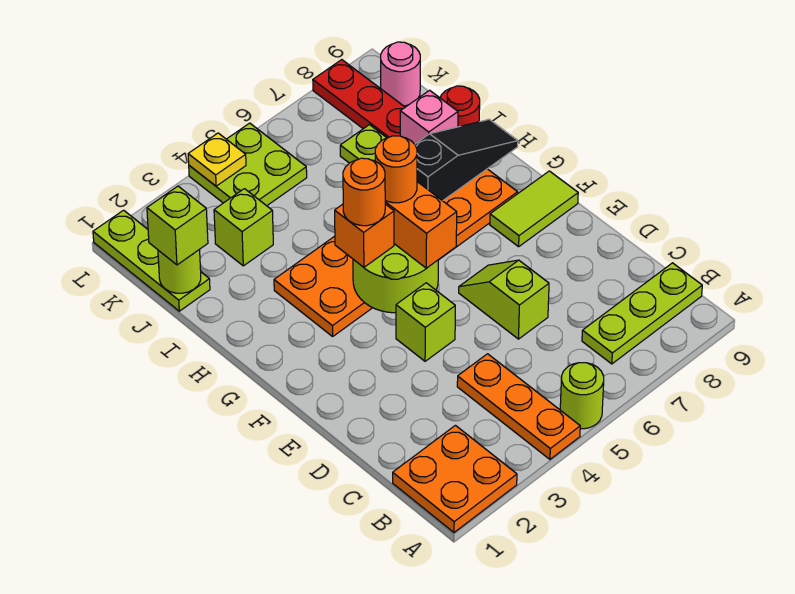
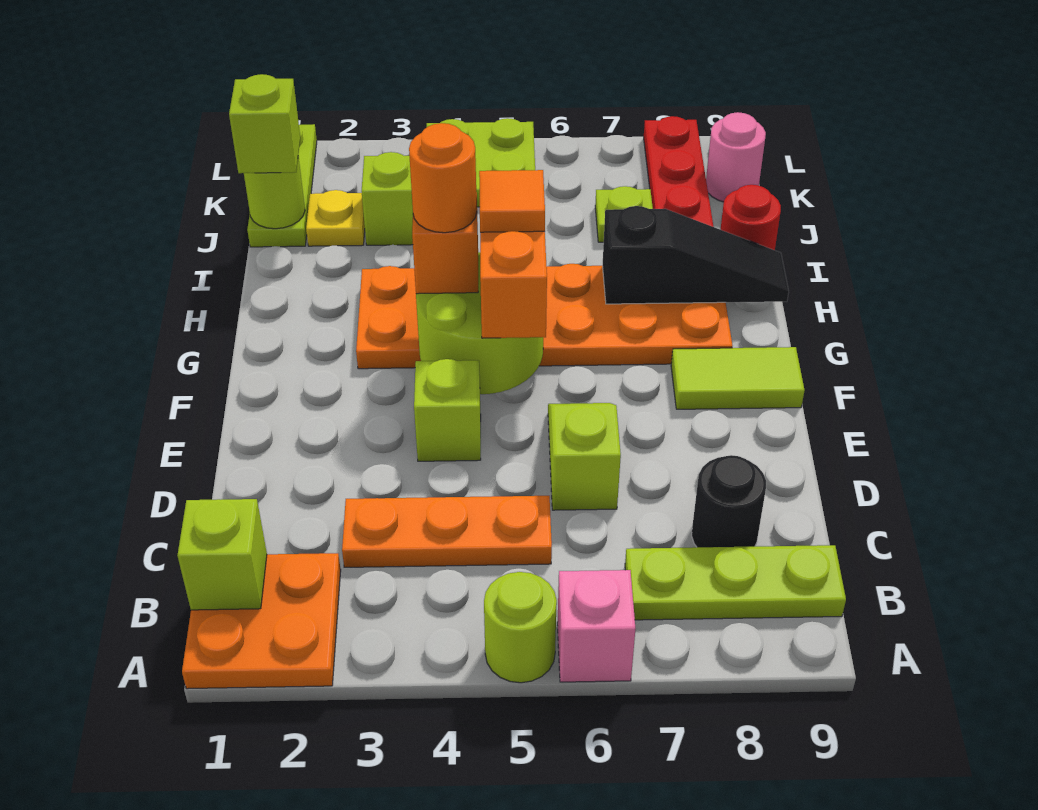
orange 1x3 plate [457,354,580,459] -> orange 1x3 plate turned to [342,496,552,567]
none -> lime 1x1 brick [177,499,267,610]
none -> black 1x1 round brick [692,455,766,547]
orange 1x1 round brick [375,136,417,203] -> orange 1x1 tile [479,170,545,232]
pink 1x1 brick [400,90,458,144] -> pink 1x1 brick moved to [557,570,635,682]
yellow 1x1 plate [188,133,246,186] -> yellow 1x1 plate moved to [306,190,365,246]

